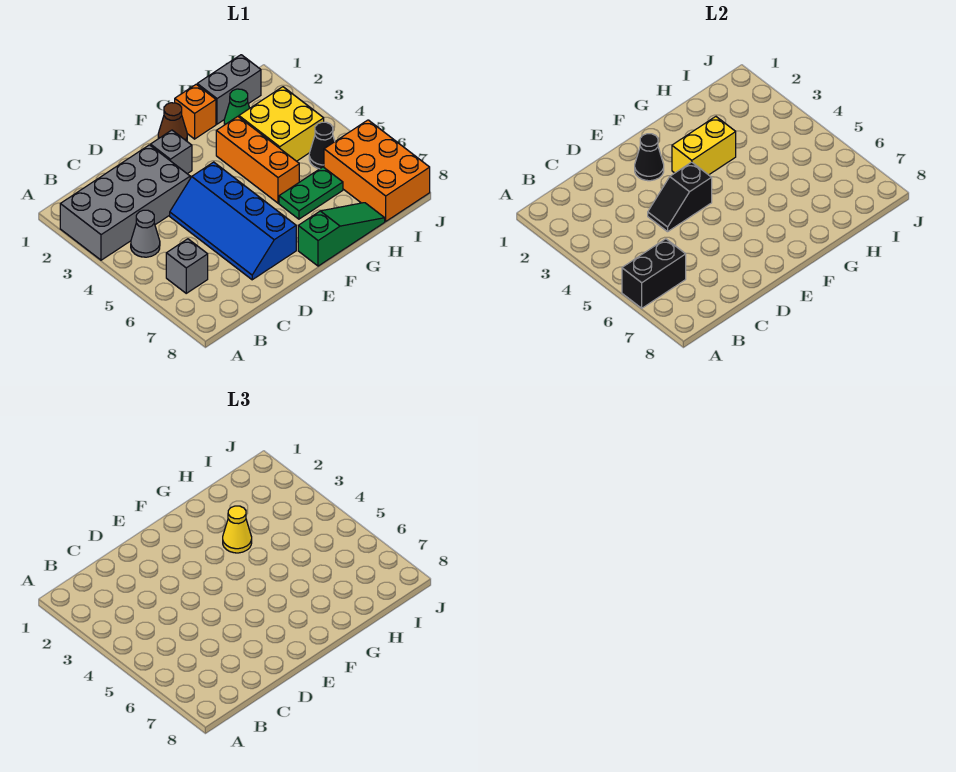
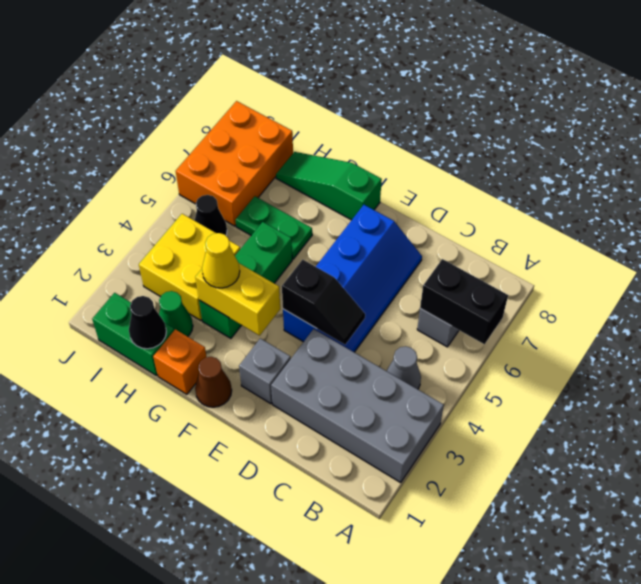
black 1x1 cone [635,134,664,181] -> black 1x1 cone moved to [129,296,166,349]
orange 1x3 brick [216,117,299,203] -> green 1x3 brick [199,222,292,338]
grey 1x2 brick [197,55,261,124] -> green 1x2 brick [92,293,174,376]

